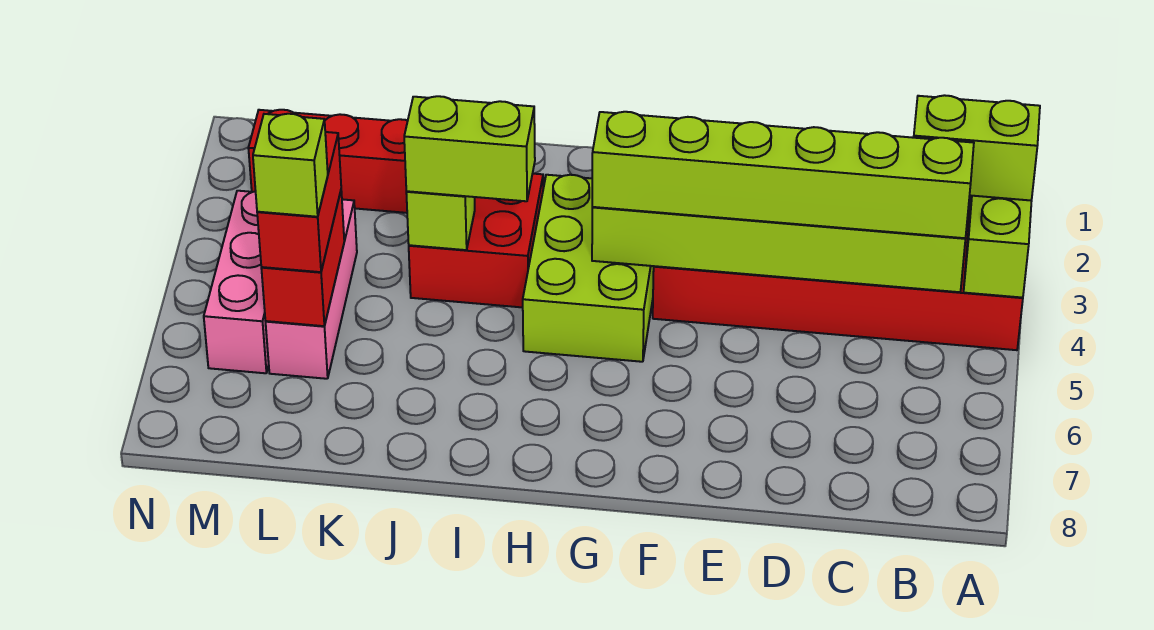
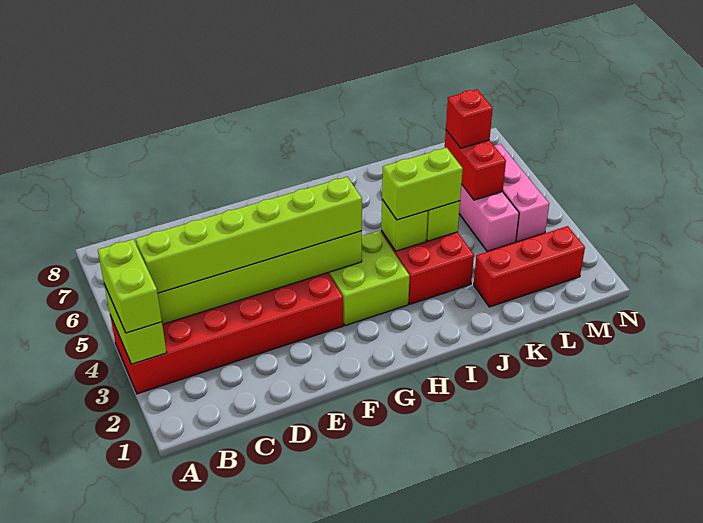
lime 1x2 brick [914,95,1040,201] -> lime 1x2 brick turned to [98,239,162,333]
lime 2x3 brick [523,175,654,362] -> lime 2x2 brick [329,231,410,326]
red 1x2 brick [257,132,341,272] -> red 1x1 brick [446,89,493,148]
lime 1x1 brick [253,114,328,217] -> lime 1x1 brick moved to [381,200,428,251]

